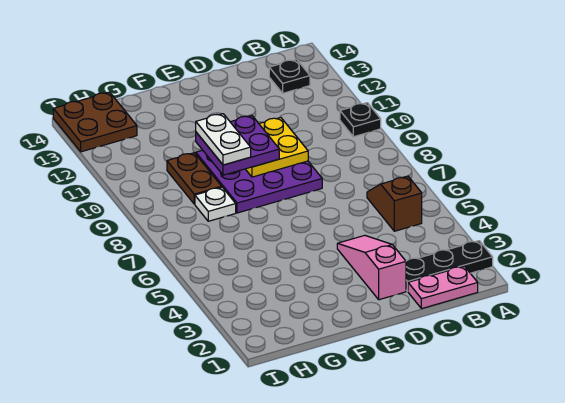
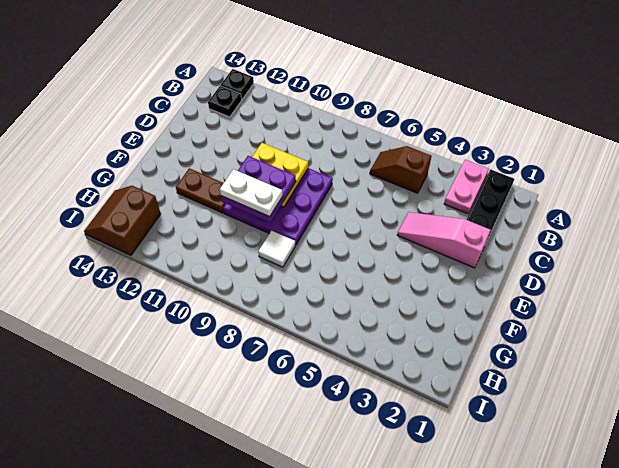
black 1x1 plate [340,103,381,137] -> black 1x1 plate moved to [221,69,254,99]
pink 1x2 plate [408,266,478,309] -> pink 1x2 plate moved to [444,160,489,214]
white 1x1 plate [195,187,236,221] -> white 1x1 tile [258,231,295,267]
brown 1x2 plate [167,153,222,204] -> brown 1x2 plate moved to [176,168,226,213]
brown 2x2 plate [53,92,137,152] -> brown 2x2 slope [84,186,161,255]

